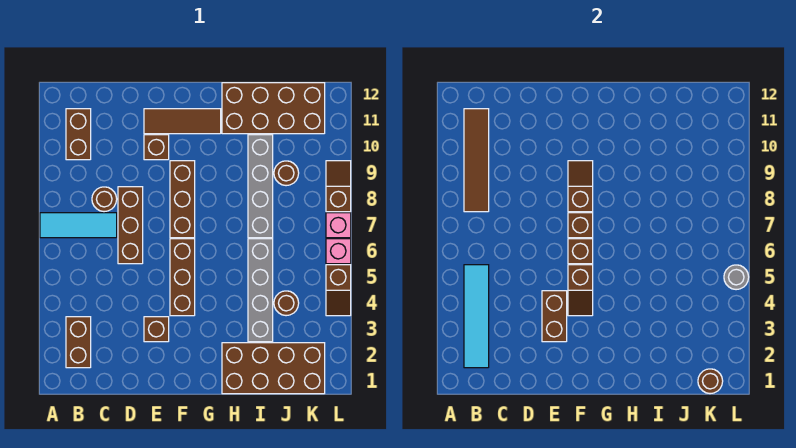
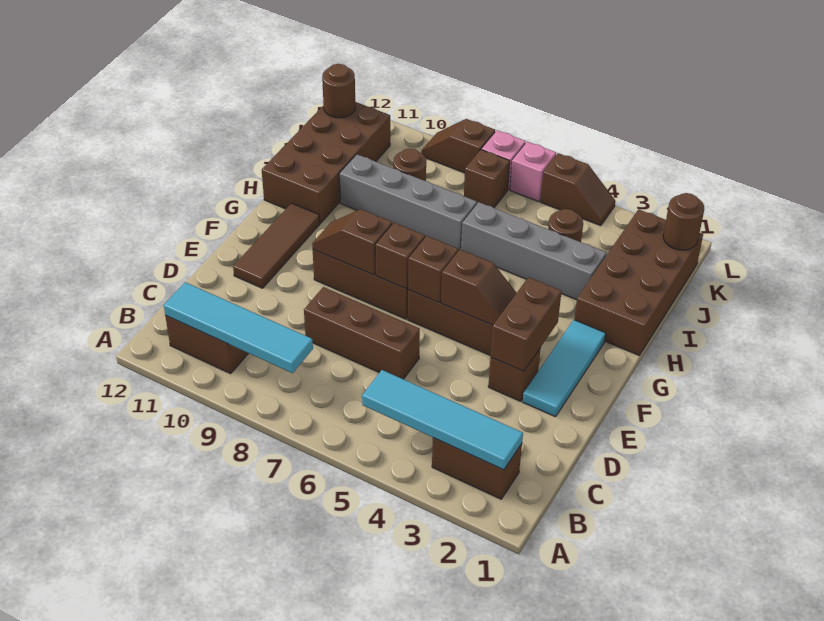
cyan 1x3 tile [40,213,117,238] -> cyan 1x3 tile moved to [523,320,606,417]
brown 1x4 tile [464,109,489,212] -> cyan 1x4 tile [164,282,313,373]
brown 1x1 round brick [92,187,117,212] -> brown 1x1 round brick moved to [322,64,355,118]
brown 1x2 brick [542,291,567,342] -> brown 1x2 brick turned to [491,277,562,371]
brown 1x1 brick [144,135,169,160] -> brown 1x1 brick moved to [464,150,510,208]
grey 1x1 round brick [724,265,749,290] -> none

